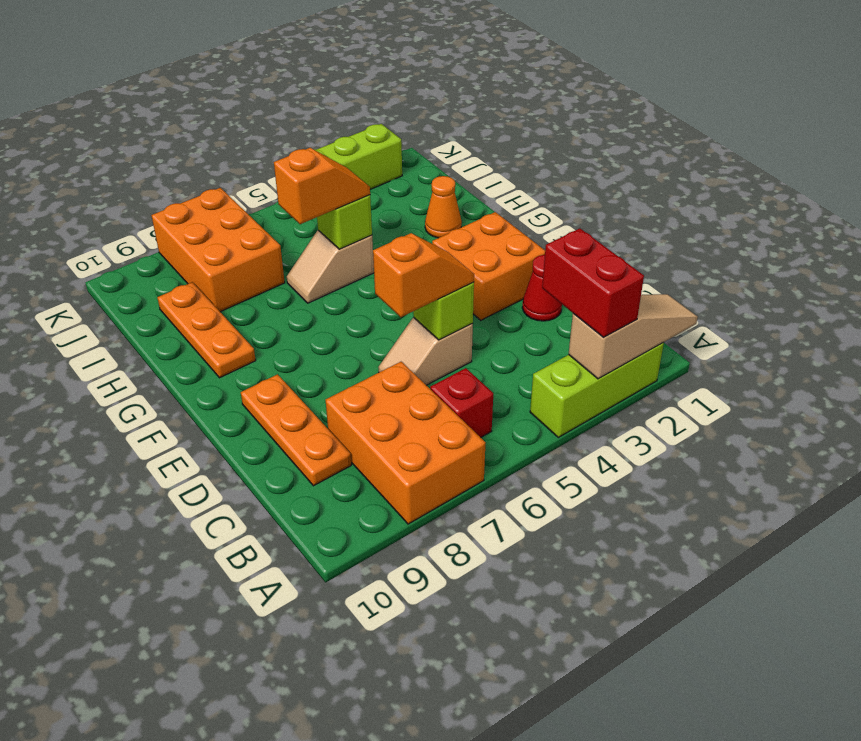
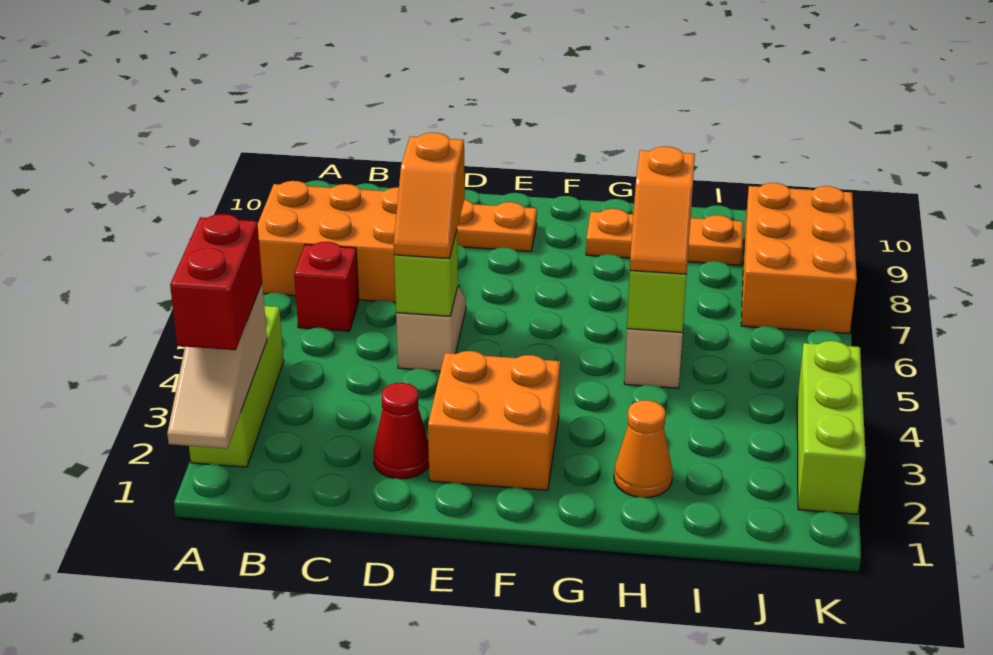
red 1x2 brick [542,228,644,337] -> red 1x2 brick turned to [170,214,262,350]
orange 2x3 brick [152,188,285,312] -> orange 2x3 brick turned to [741,183,857,334]

